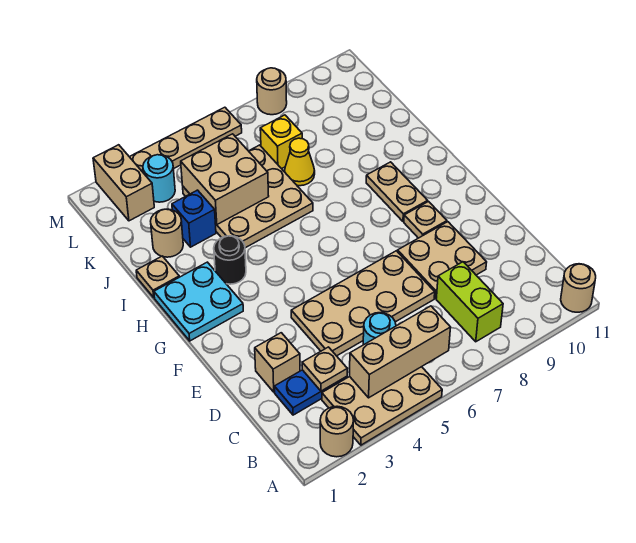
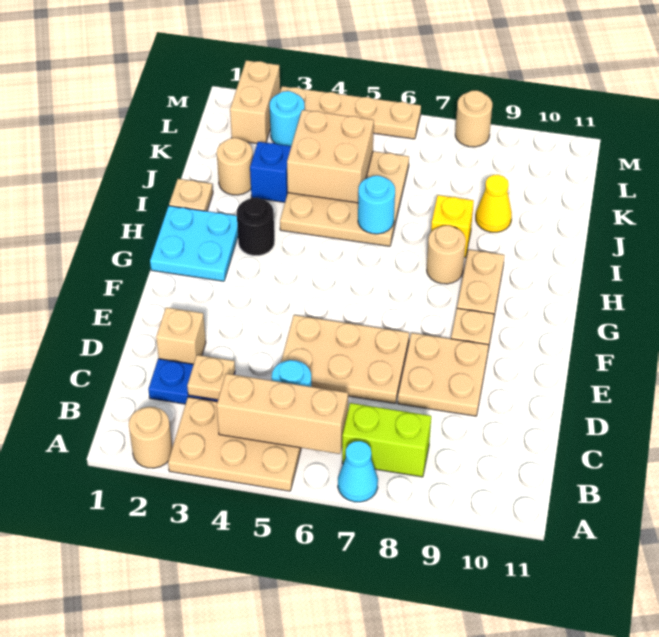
none -> cyan 1x1 cone [338,441,378,502]
tan 1x1 round brick [561,264,596,312] -> tan 1x1 round brick moved to [427,226,466,284]
lime 1x2 brick [436,262,503,342] -> lime 1x2 brick turned to [342,403,431,477]
tan 2x4 plate [291,251,435,356] -> tan 2x3 plate [281,315,409,403]
none -> cyan 1x1 round brick [358,176,395,234]
yellow 1x1 cone [285,138,315,186] -> yellow 1x1 cone moved to [476,175,512,232]
yellow 1x1 brick [260,115,302,169] -> yellow 1x1 brick moved to [431,195,474,257]

